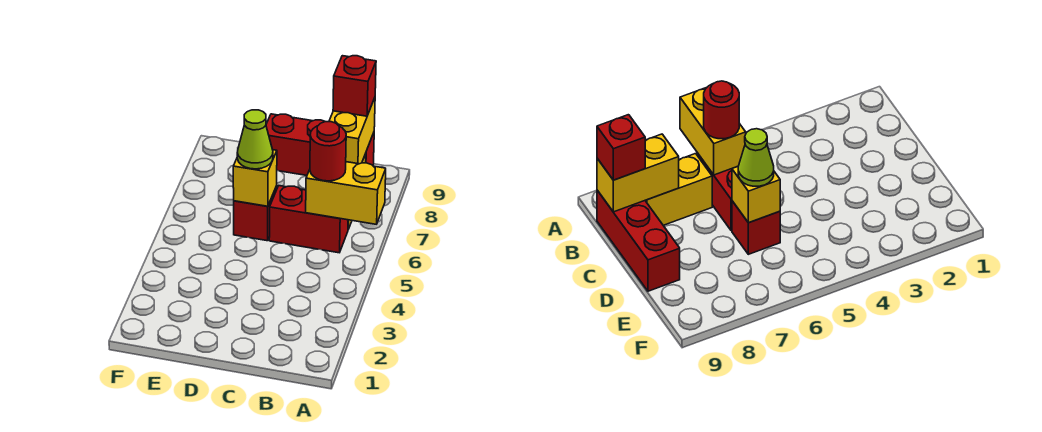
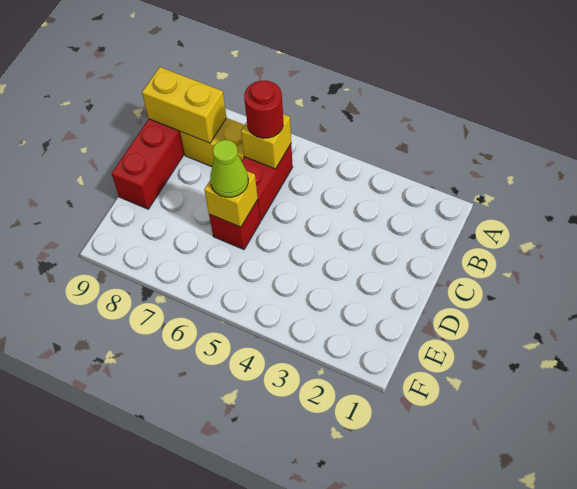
yellow 1x2 brick [306,162,386,224] -> yellow 1x1 brick [241,114,291,169]
red 1x1 brick [333,56,376,116] -> none

